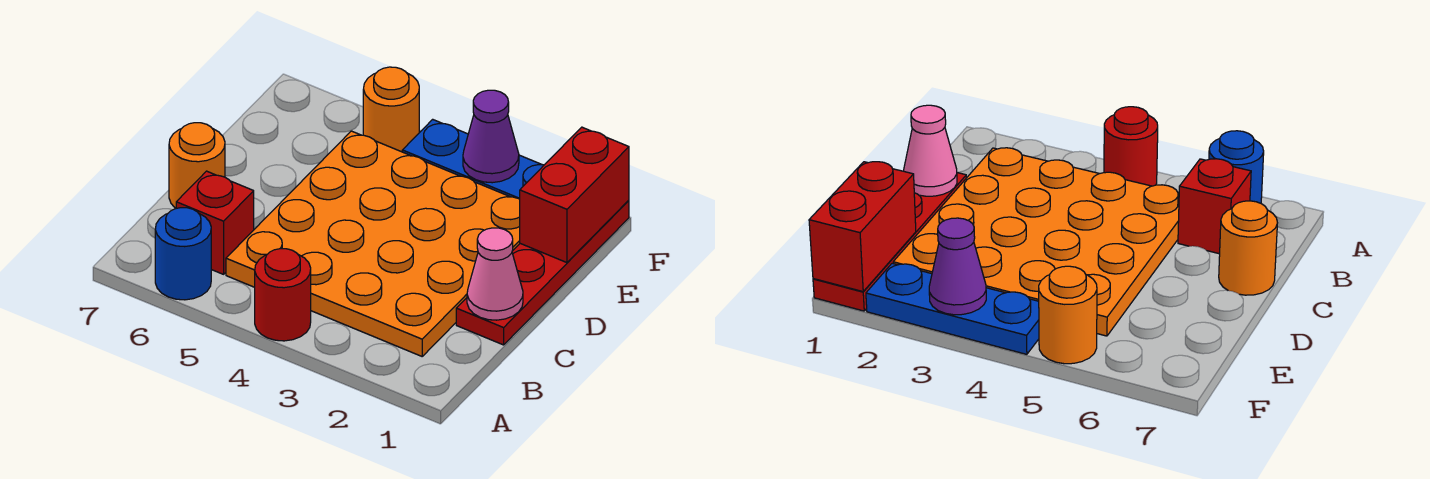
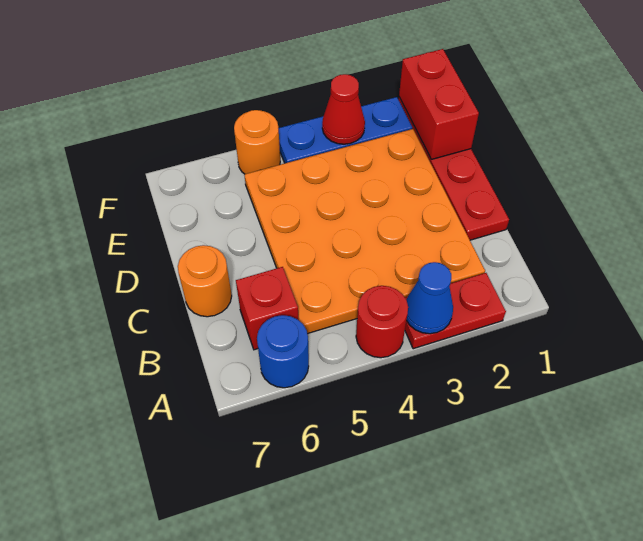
none -> red 1x2 plate [405,273,506,349]
none -> blue 1x1 cone [406,262,453,334]
pink 1x1 cone [467,228,523,320] -> none
purple 1x1 cone [463,90,519,183] -> red 1x1 cone [322,74,365,144]

